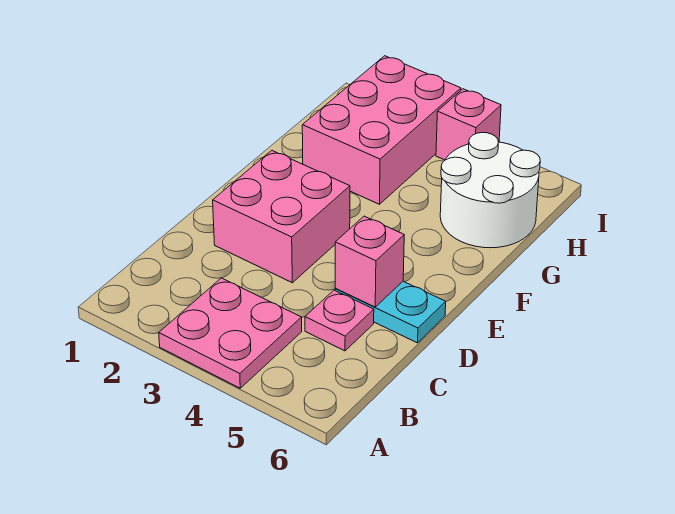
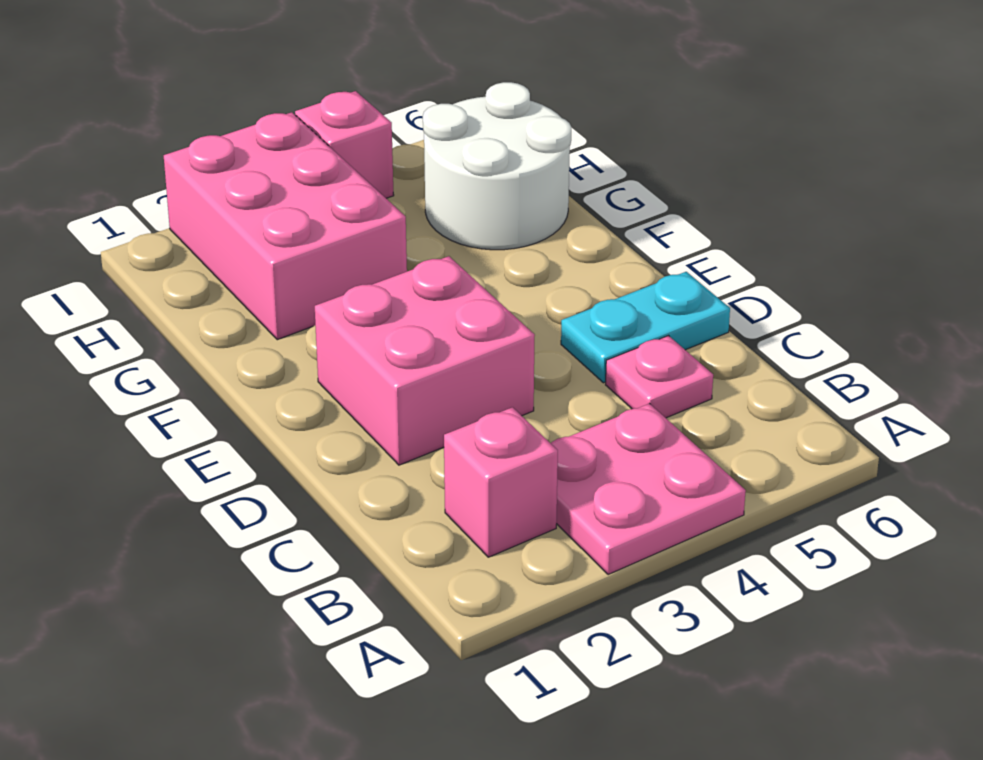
pink 1x1 brick [335,216,404,307] -> pink 1x1 brick moved to [444,407,558,557]

